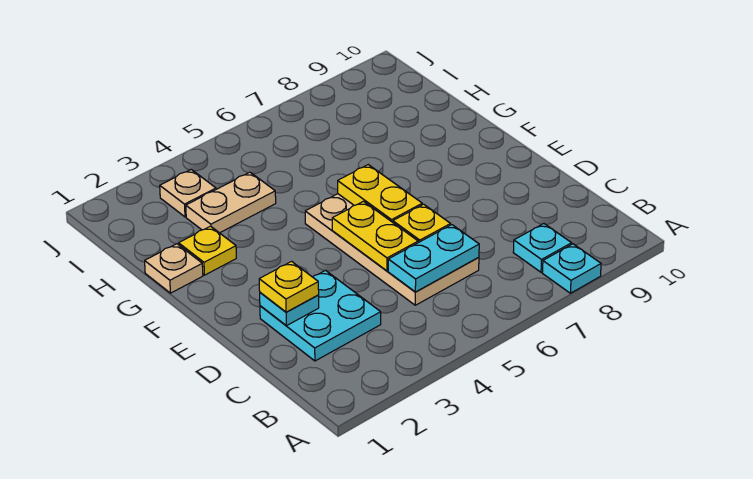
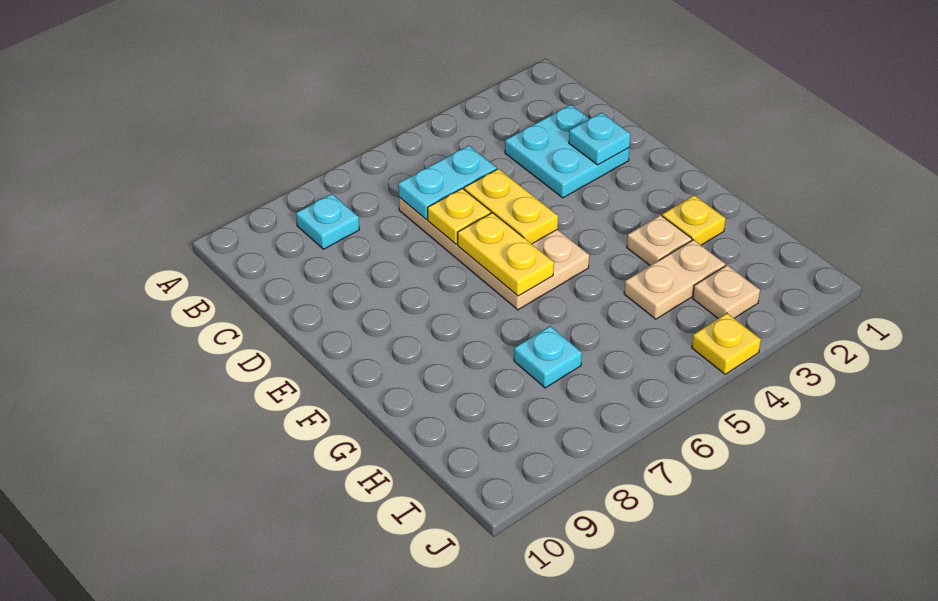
cyan 1x1 plate [542,244,601,293] -> cyan 1x1 plate moved to [514,326,582,388]
yellow 1x1 plate [259,261,319,312] -> yellow 1x1 plate moved to [692,313,761,374]
tan 1x1 plate [145,244,203,293] -> tan 1x1 plate moved to [627,215,692,265]

